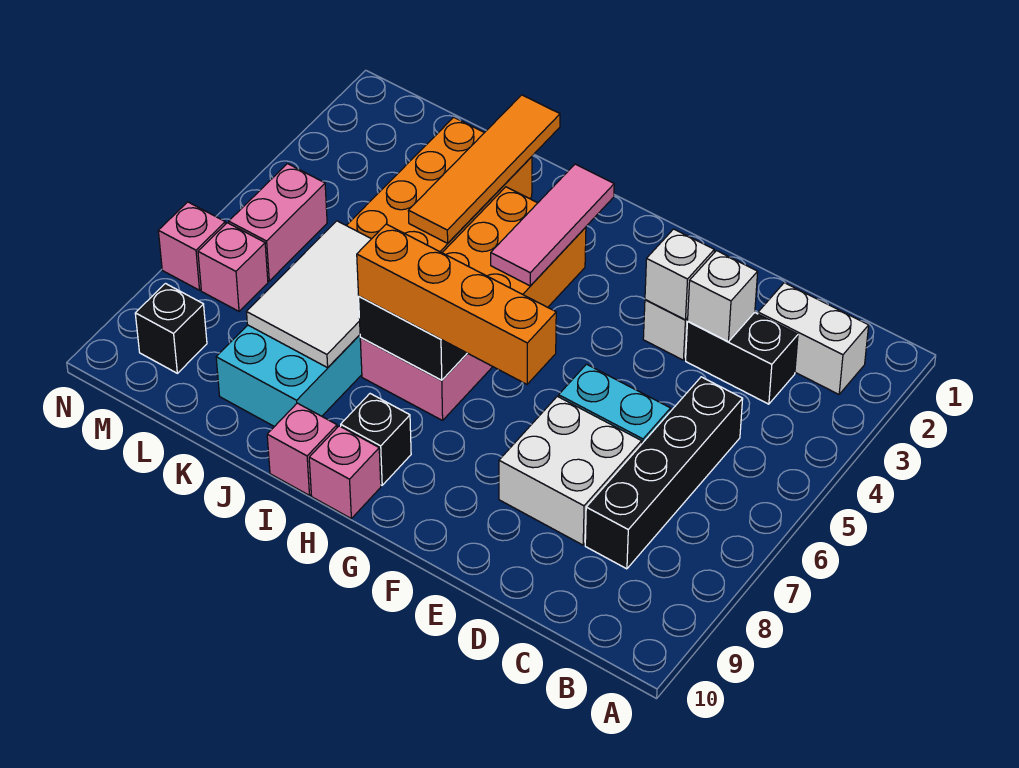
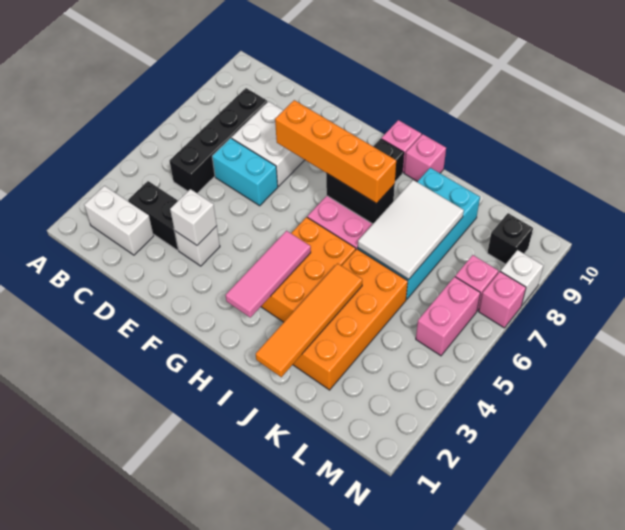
white 1x1 brick [688,251,758,342] -> white 1x1 brick moved to [500,250,543,306]

